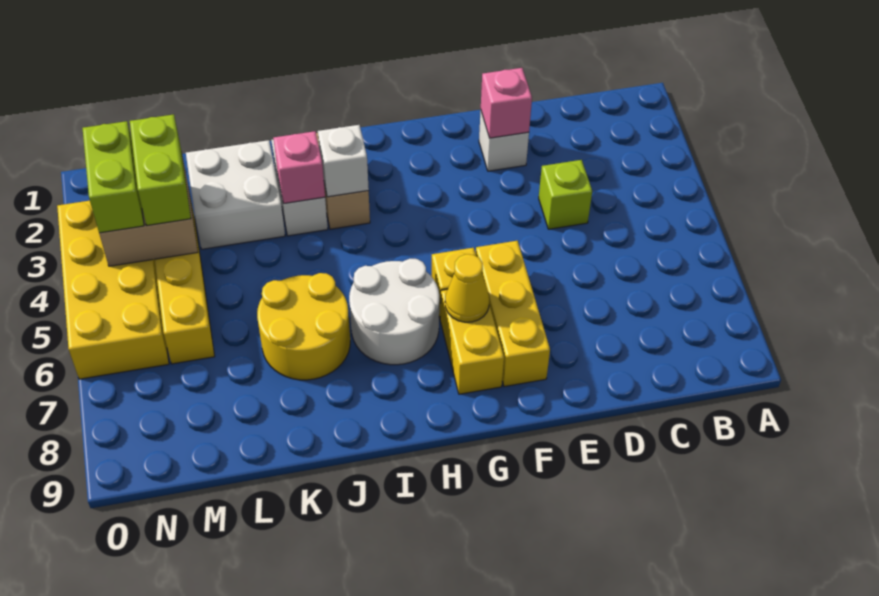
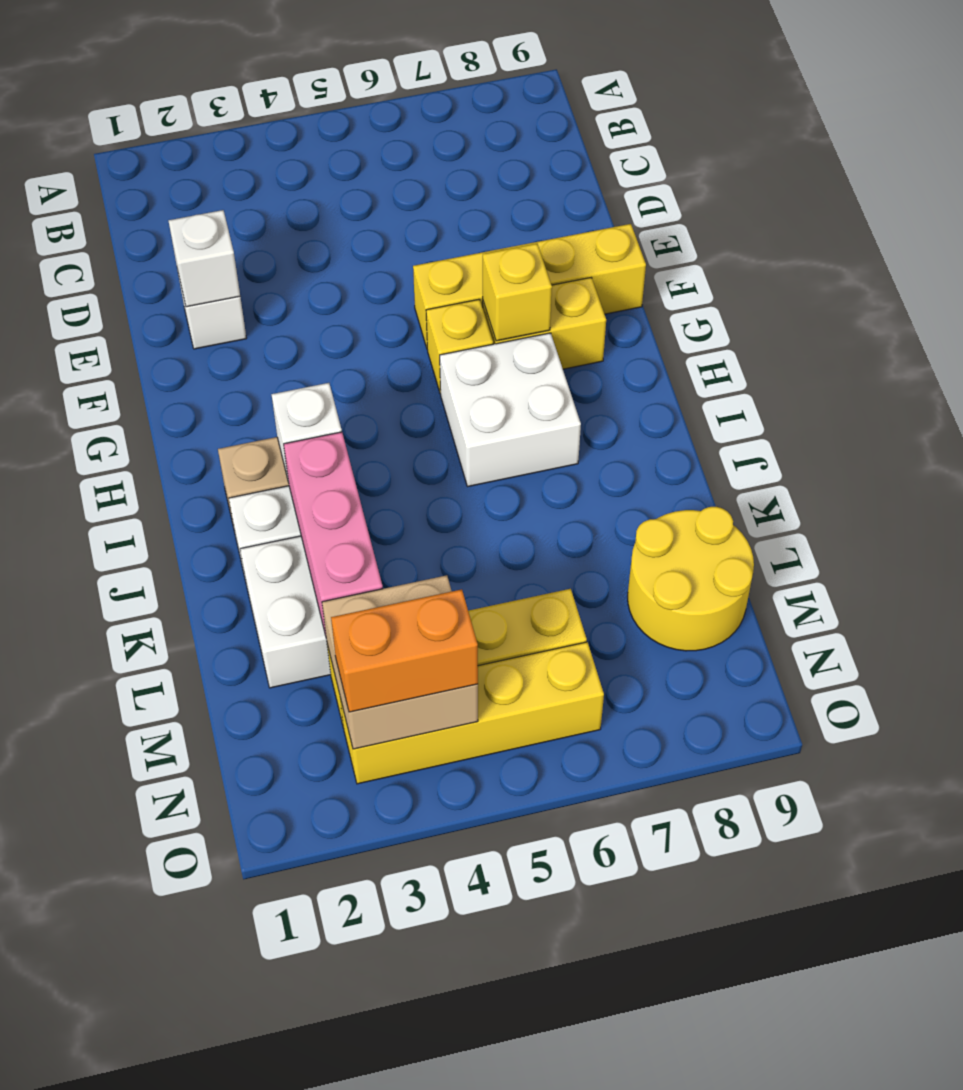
lime 1x1 brick [539,160,592,229] -> none
pink 1x1 brick [481,68,532,138] -> white 1x1 brick [169,210,240,307]
yellow 1x3 brick [476,241,550,387] -> yellow 1x4 brick [413,224,646,348]
yellow 1x1 cone [445,254,489,322] -> yellow 1x1 brick [483,244,552,341]
white 2x2 round brick [349,259,439,365] -> white 2x2 brick [440,333,581,487]
pink 1x1 brick [273,131,325,204] -> pink 1x3 brick [284,432,383,635]
yellow 2x2 round brick [257,273,350,380] -> yellow 2x2 round brick moved to [628,507,754,651]
lime 1x2 brick [130,114,191,226] -> none
yellow 2x4 brick [57,201,169,379] -> yellow 1x4 brick [340,642,604,784]
lime 1x2 brick [82,121,144,233] -> orange 1x2 brick [331,589,478,712]

